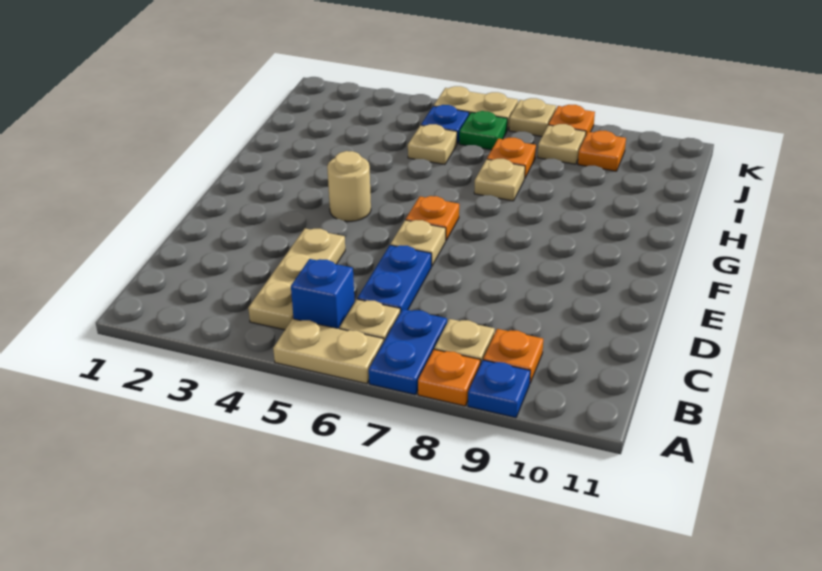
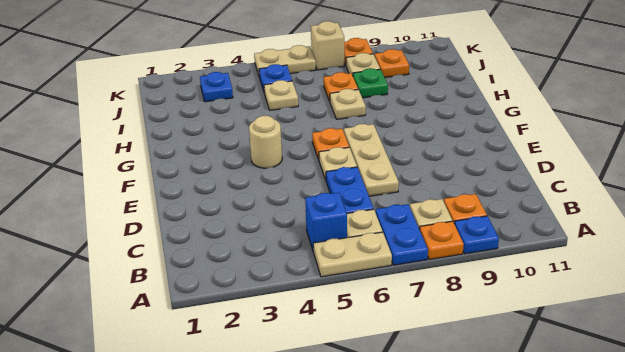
tan 1x3 plate [248,228,345,330] -> tan 1x3 plate moved to [344,124,399,196]
none -> blue 1x1 plate [200,72,233,102]
green 1x1 plate [459,111,507,150] -> green 1x1 plate moved to [353,68,388,98]
tan 1x1 plate [509,98,556,137] -> tan 1x1 brick [311,21,344,70]

